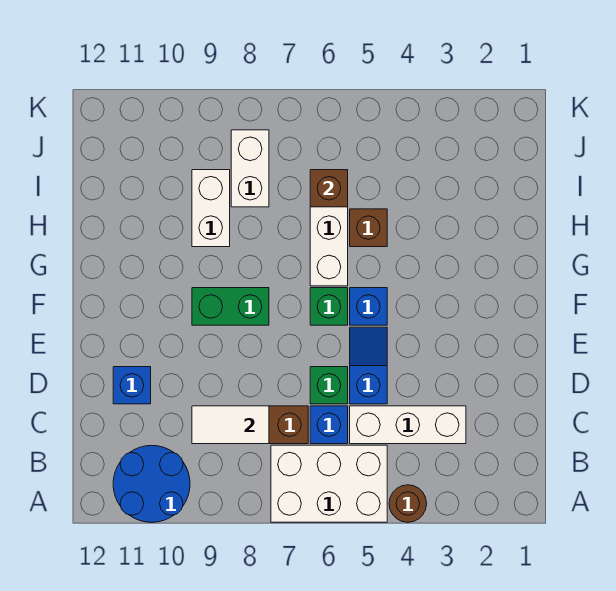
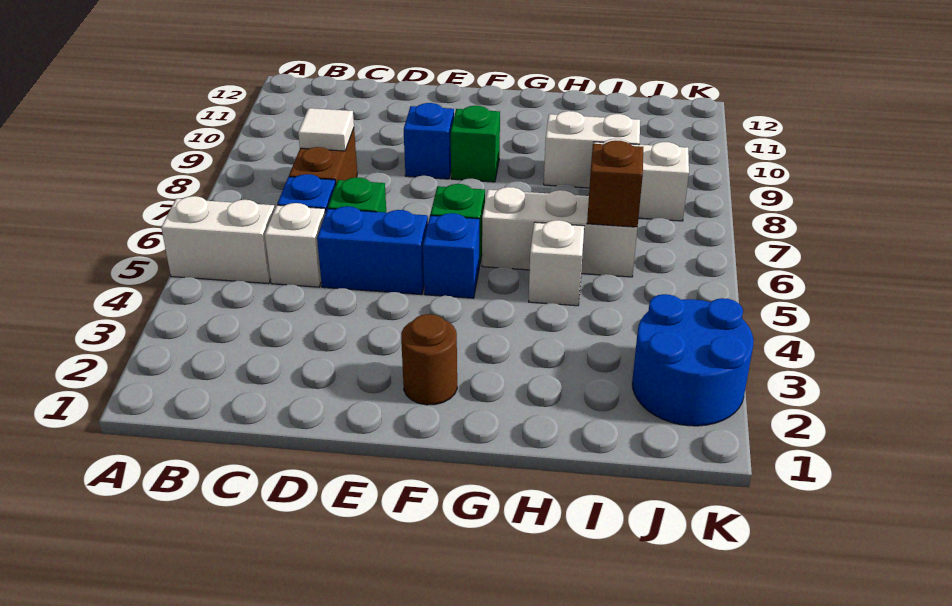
brown 1x1 round brick [389,485,427,522] -> brown 1x1 round brick moved to [401,314,457,405]
white 2x3 brick [271,445,387,522] -> white 1x2 brick [161,196,275,284]
blue 2x2 round brick [113,445,190,522] -> blue 2x2 round brick moved to [632,294,754,426]
white 1x3 brick [350,406,466,444] -> white 1x1 brick [265,203,325,287]
white 1x2 tile [192,406,269,444] -> white 1x1 tile [298,108,354,151]
blue 1x2 slope [350,327,387,404] -> blue 1x2 brick [317,206,428,295]
blue 1x1 brick [113,367,151,404] -> blue 1x1 brick moved to [404,103,454,179]
green 1x2 brick [192,288,269,325] -> green 1x1 brick [451,106,500,182]
brown 1x1 brick [350,209,387,247] -> white 1x1 brick [529,220,584,306]

